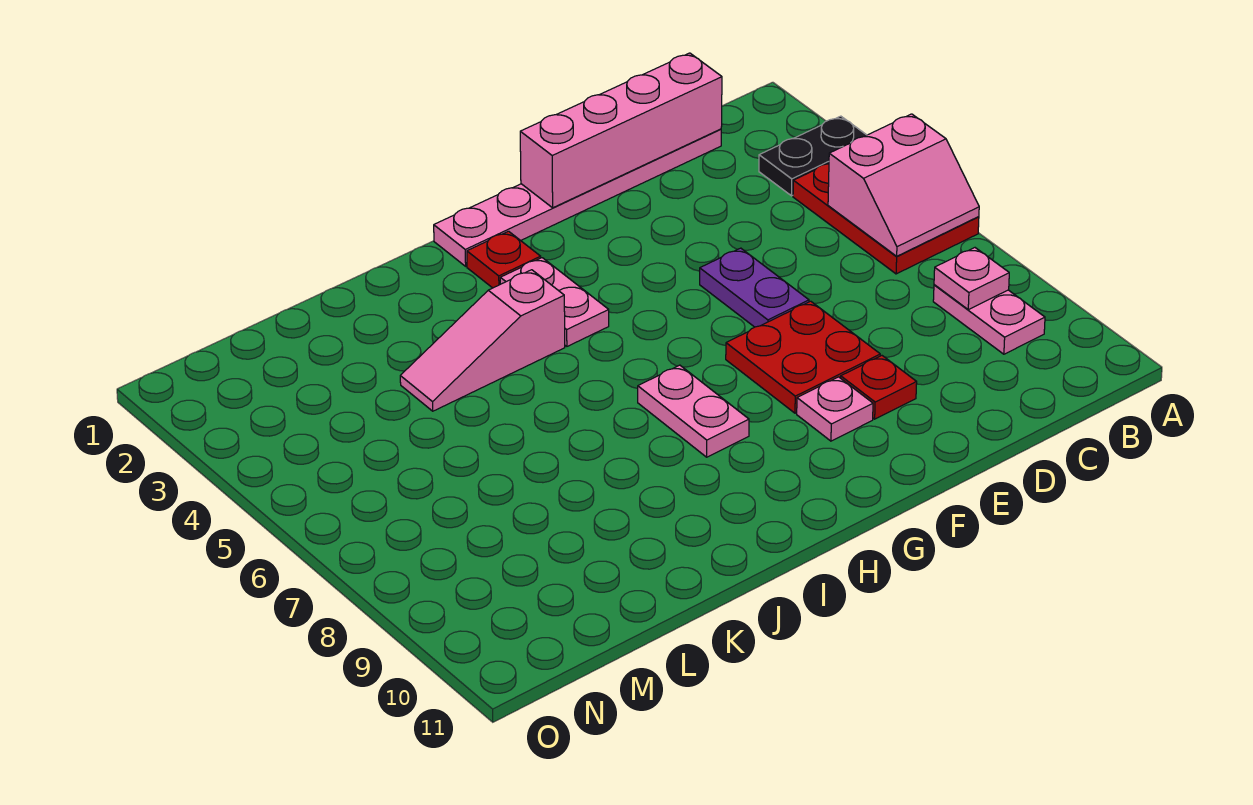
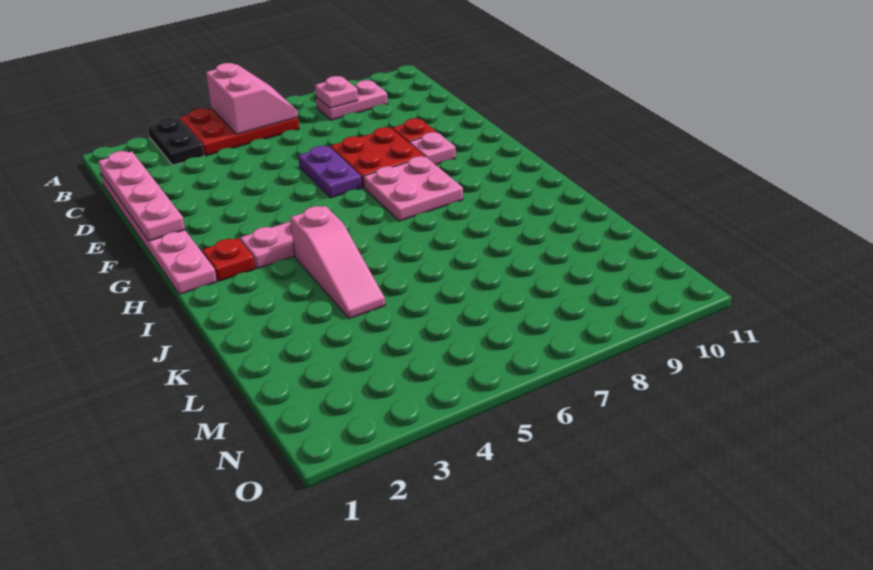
pink 1x4 brick [520,53,722,208] -> pink 1x4 plate [98,151,185,241]
purple 1x2 plate [700,248,809,327] -> purple 1x2 plate turned to [298,146,362,198]
pink 1x2 plate [638,365,749,457] -> pink 2x2 plate [363,156,463,221]

